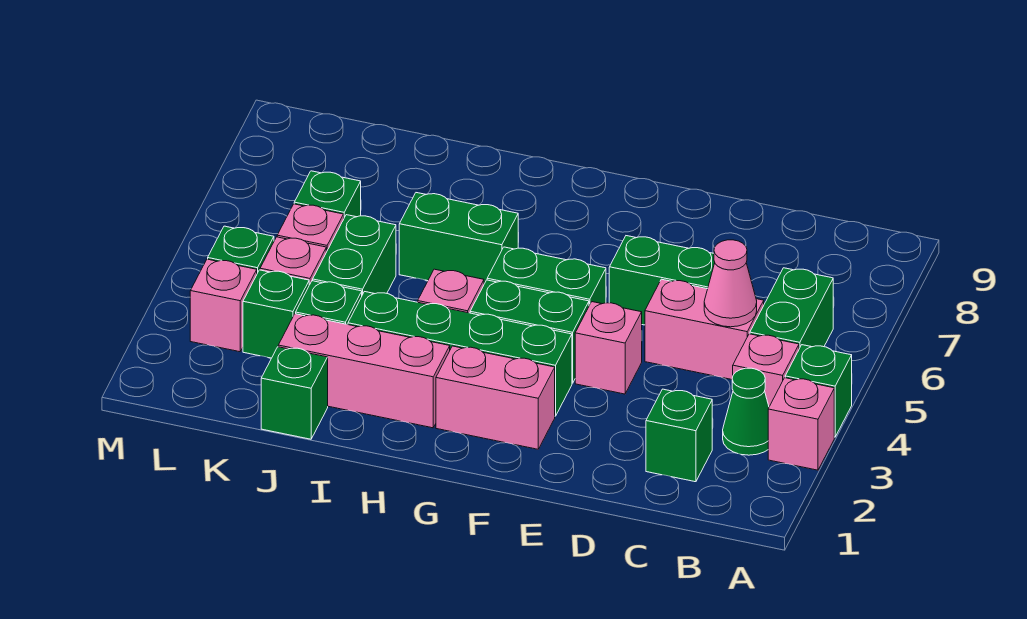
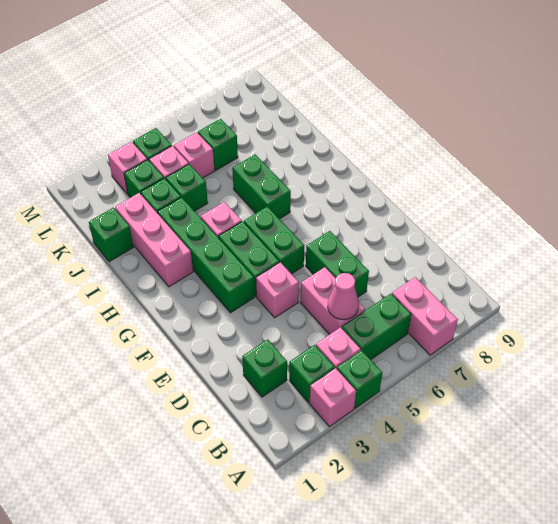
green 1x1 cone [723,368,769,455] -> green 1x1 brick [289,345,335,403]
pink 1x2 brick [436,346,555,449] -> pink 1x2 brick moved to [392,277,458,355]
green 1x2 brick [313,215,396,295] -> green 1x1 brick [166,164,208,211]

